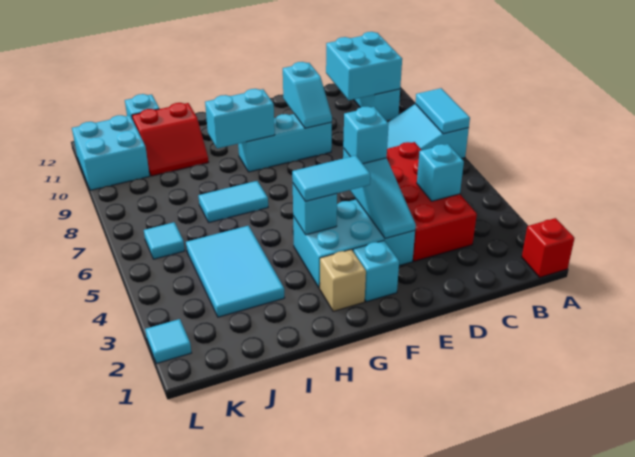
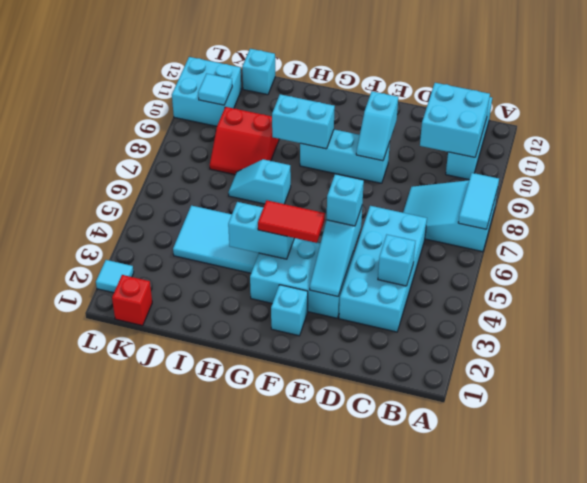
red 1x1 brick [522,218,575,277] -> red 1x1 brick moved to [112,275,152,326]
red 2x4 brick [387,142,477,261] -> cyan 2x4 brick [339,206,427,332]
cyan 1x2 tile [292,156,370,201] -> red 1x2 tile [258,200,325,243]
tan 1x1 brick [320,249,366,311] -> none
cyan 1x1 brick [293,184,337,235] -> cyan 1x2 brick [228,202,294,259]
cyan 1x2 tile [198,181,268,222] -> cyan 1x2 slope [228,159,291,204]
cyan 2x3 tile [186,226,285,317] -> cyan 2x3 tile turned to [173,205,259,273]
red 2x2 slope [132,103,208,176] -> red 2x2 slope moved to [210,107,279,175]
cyan 1x1 tile [144,222,185,259] -> cyan 1x1 tile moved to [198,74,232,105]

